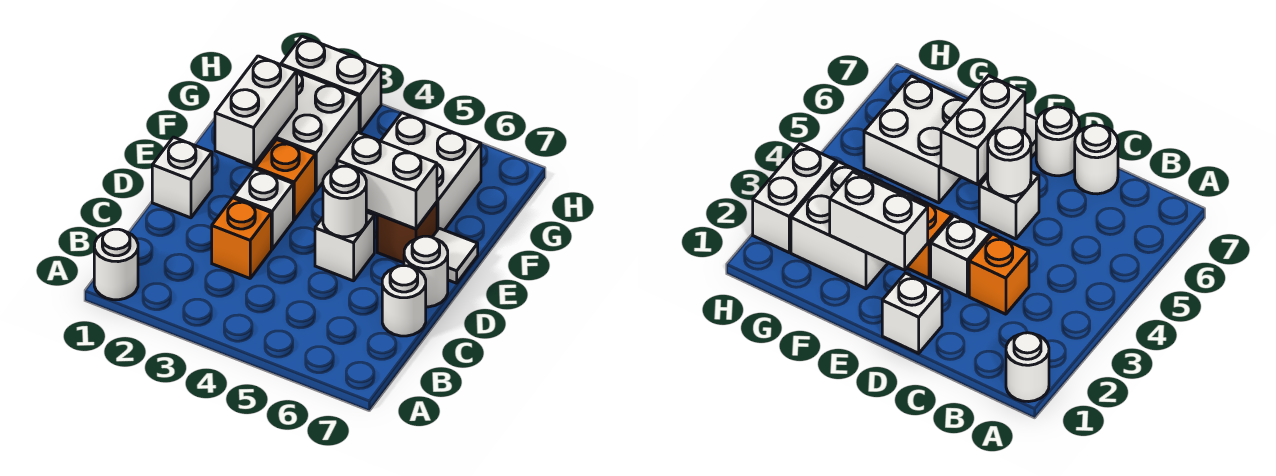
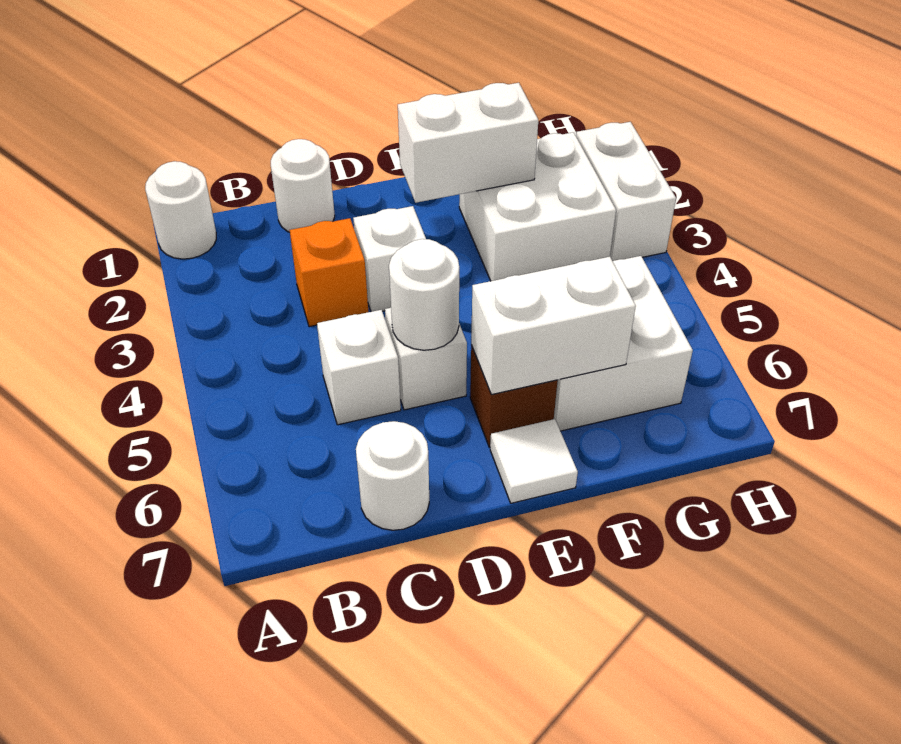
white 1x1 brick [152,137,212,218] -> white 1x1 brick moved to [317,310,401,425]
white 1x1 round brick [404,236,448,307] -> white 1x1 round brick moved to [271,139,335,232]
orange 1x1 brick [256,140,315,220] -> none
white 1x2 brick [337,133,437,229] -> white 1x2 brick turned to [471,257,636,395]

